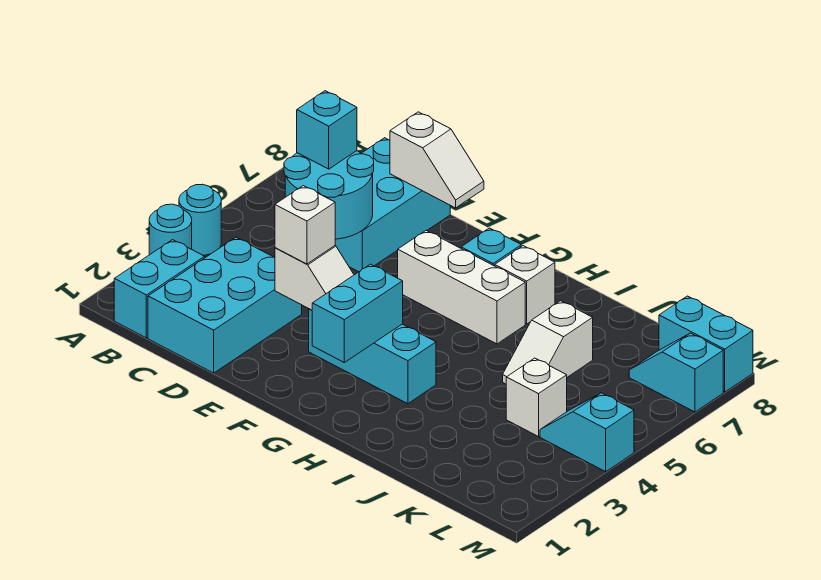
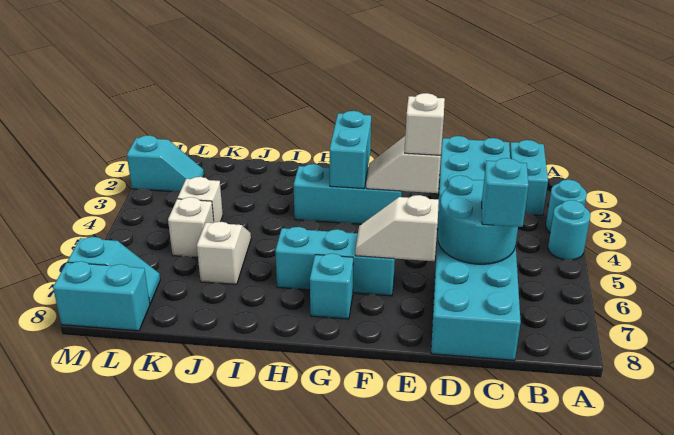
white 1x2 slope [390,112,484,208] -> white 1x2 slope moved to [355,195,439,261]
white 1x3 brick [398,231,525,344] -> cyan 1x3 brick [275,227,395,296]
white 1x1 brick [495,246,555,324] -> white 1x1 brick moved to [168,197,214,257]
cyan 1x2 slope [540,393,634,472] -> cyan 1x2 slope moved to [127,135,204,192]

